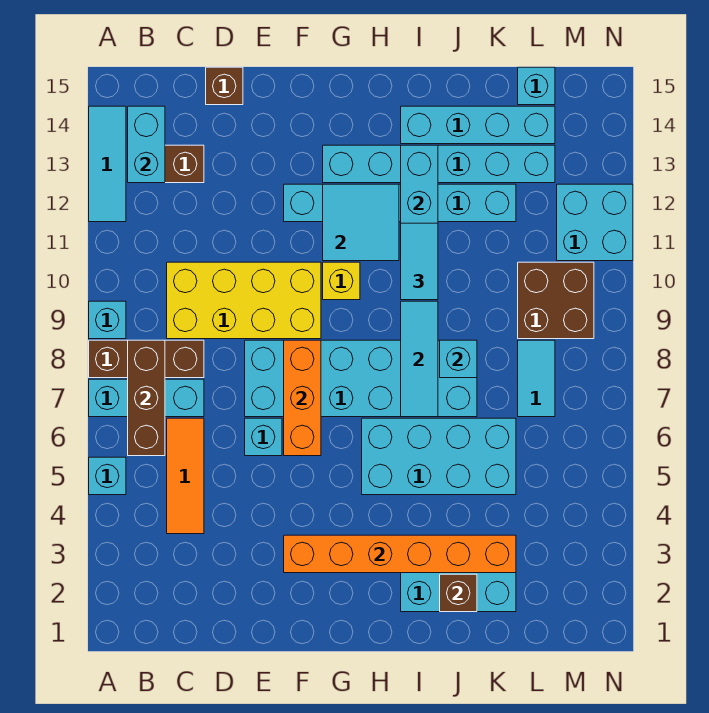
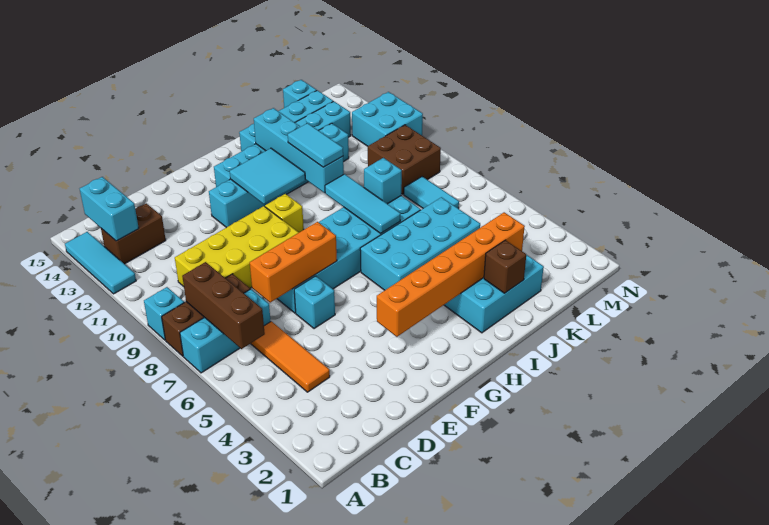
cyan 1x1 brick [89,457,126,495] -> none
brown 1x1 brick [206,67,243,105] -> none
orange 1x3 brick [284,340,321,456] -> orange 1x3 brick turned to [250,222,337,302]

